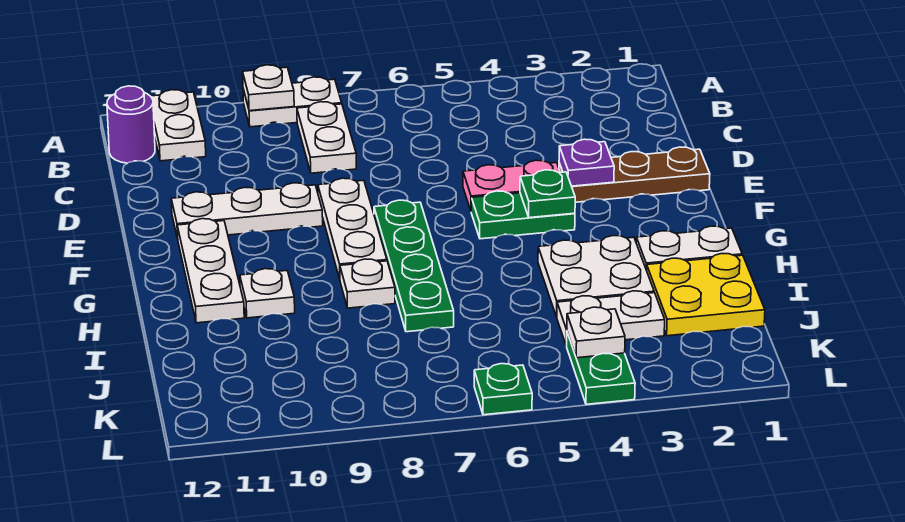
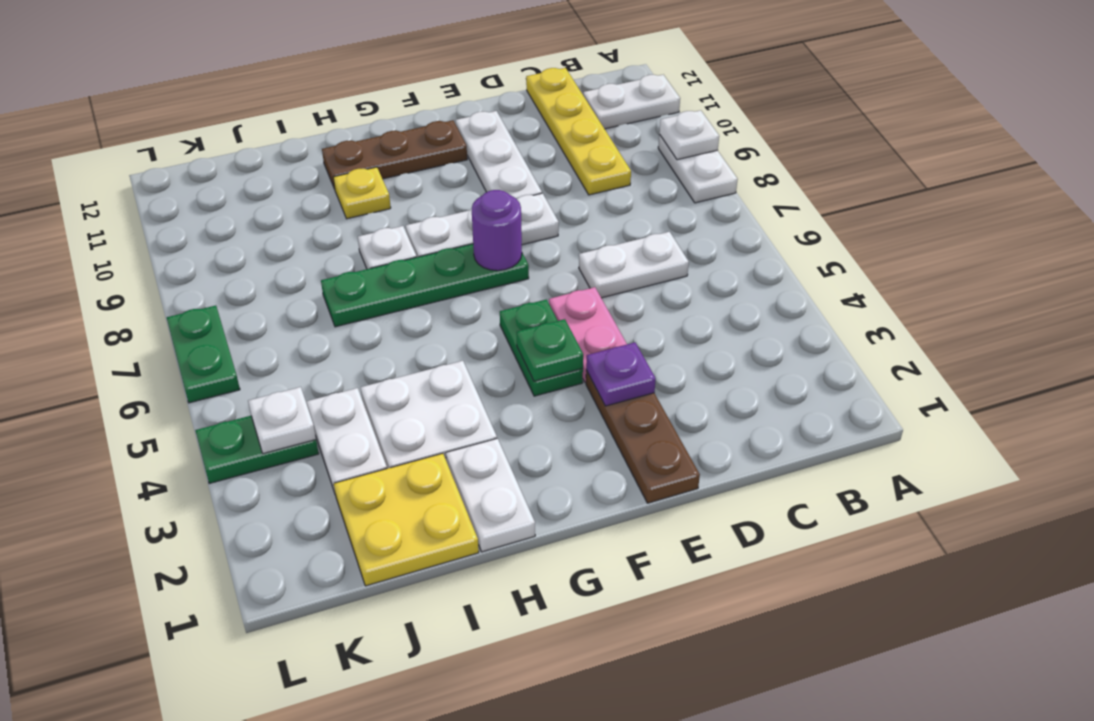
white 1x2 plate [297,102,356,173] -> white 1x2 plate moved to [579,232,689,298]
purple 1x1 round brick [107,86,155,163] -> purple 1x1 round brick moved to [472,190,522,271]
none -> yellow 1x4 plate [526,68,631,195]
white 1x3 plate [177,219,244,323] -> brown 1x3 plate [322,120,467,189]
white 1x1 plate [240,269,295,318] -> yellow 1x1 plate [333,167,391,219]
green 1x1 plate [474,364,532,415] -> green 1x2 plate [167,306,240,403]

